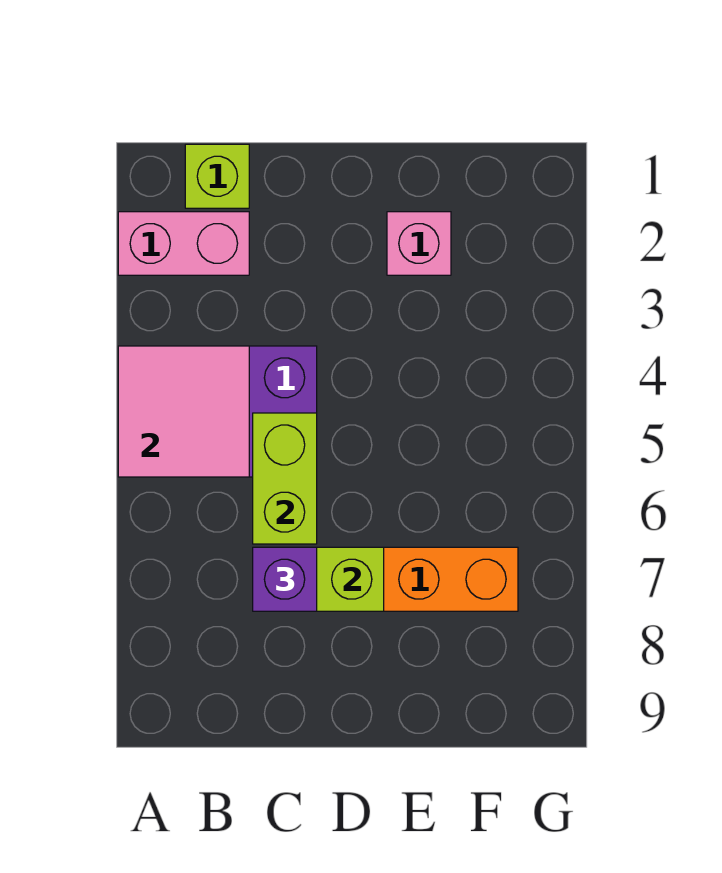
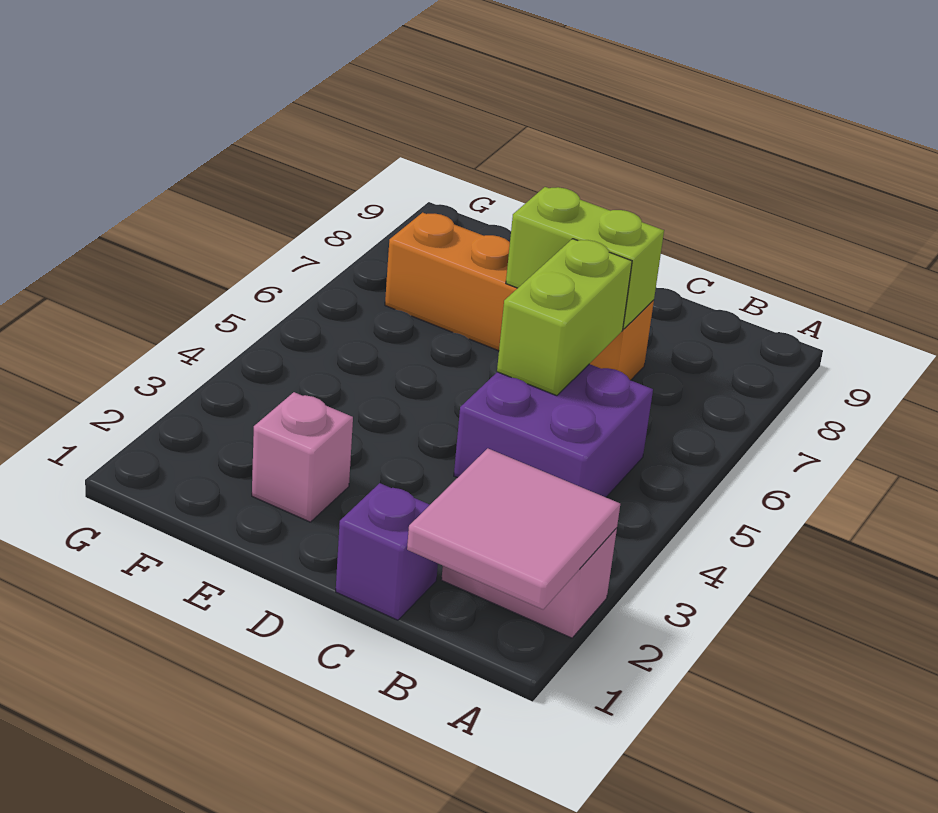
pink 2x2 tile [118,346,249,477] -> pink 2x2 tile moved to [407,448,620,609]
lime 1x1 brick [185,144,249,208] -> none
purple 1x1 brick [253,547,317,611] -> purple 1x1 brick moved to [336,483,438,620]

